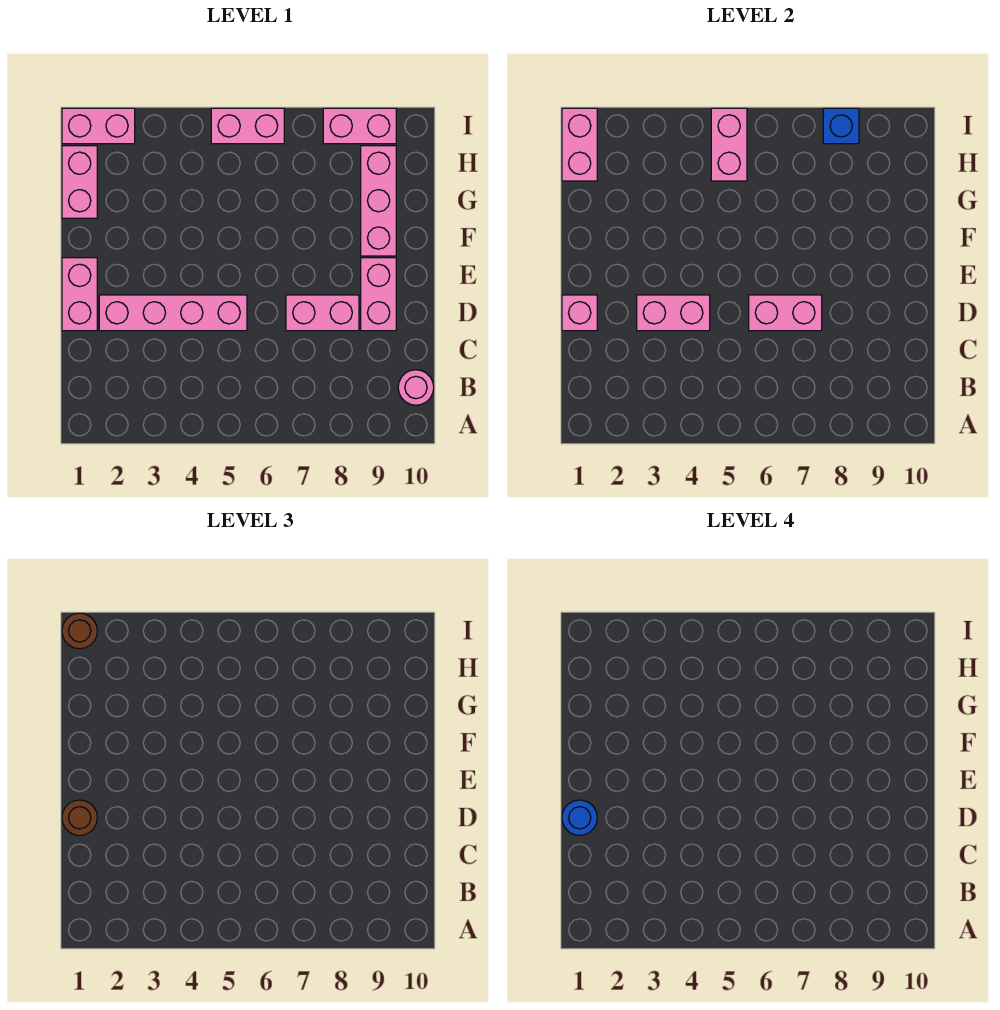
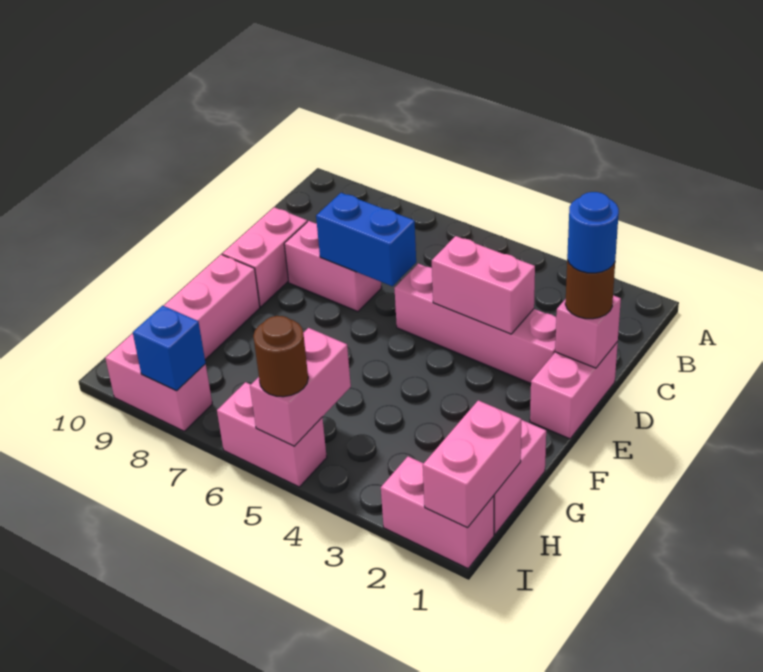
pink 1x1 round brick [398,370,434,405] -> none
pink 1x2 brick [749,295,822,331] -> blue 1x2 brick [316,193,416,286]
brown 1x1 round brick [62,613,97,649] -> brown 1x1 round brick moved to [253,316,308,397]

